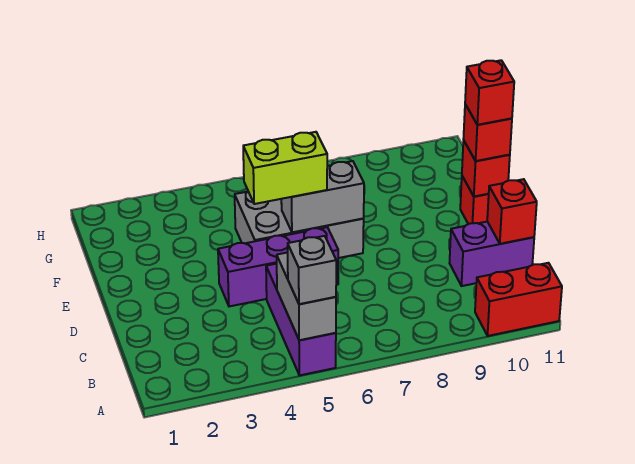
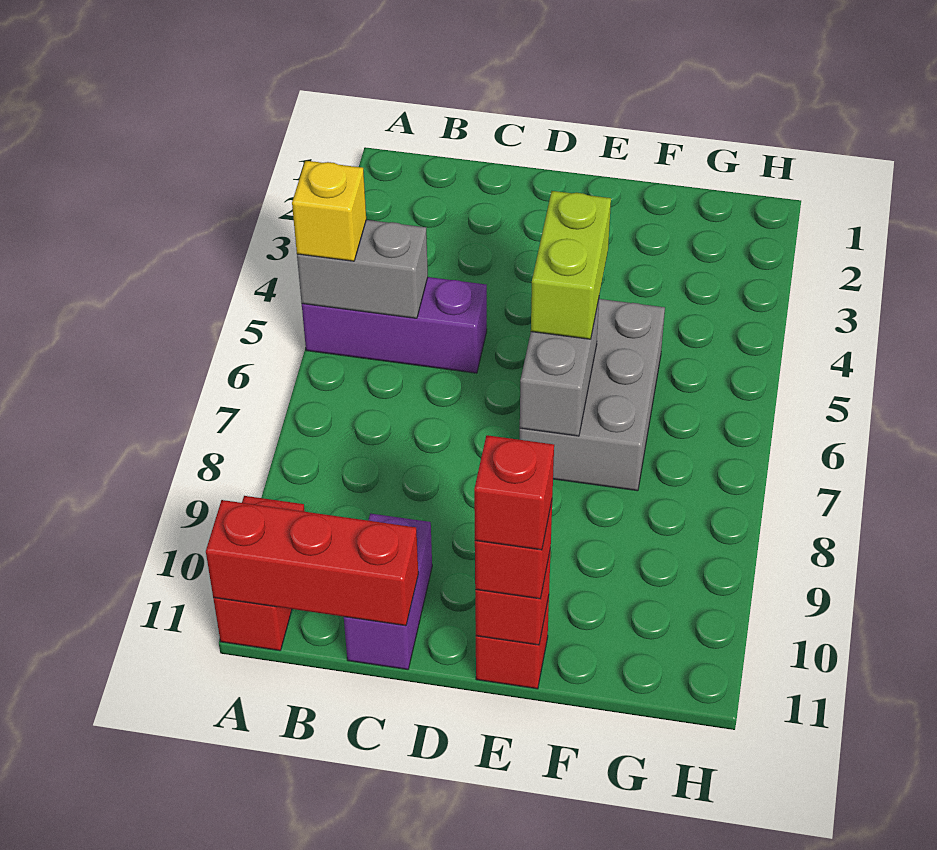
grey 1x1 brick [288,236,336,304] -> yellow 1x1 brick [292,161,366,261]
red 1x1 brick [487,179,537,244] -> red 1x3 brick [206,500,418,626]
purple 1x3 brick [218,227,338,306] -> none

